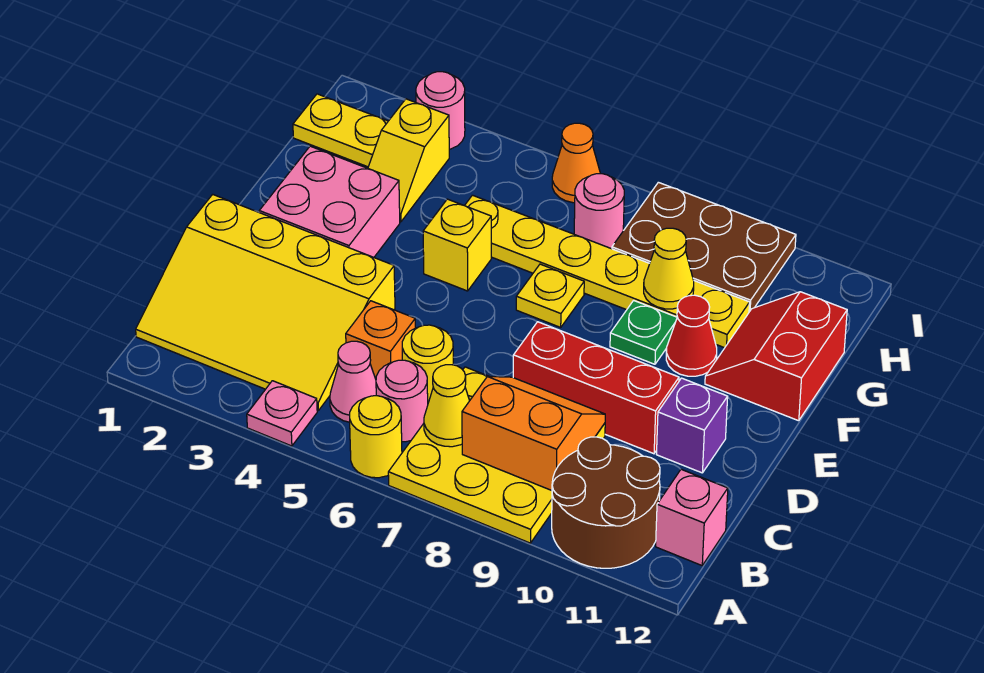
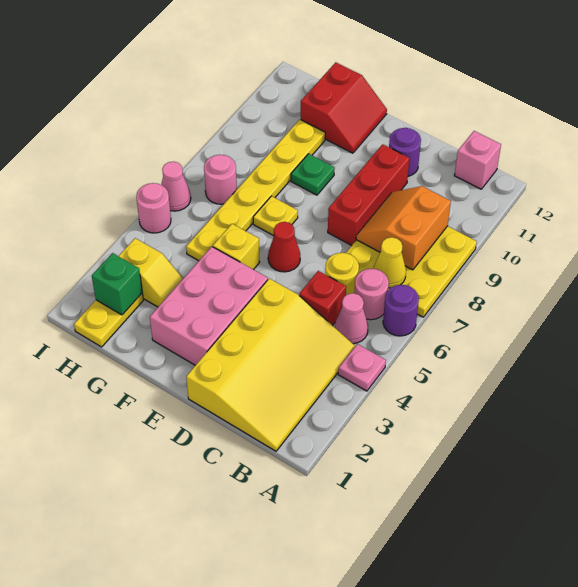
yellow 1x1 round brick [350,396,402,478] -> purple 1x1 round brick [383,285,419,336]
brown 2x2 round brick [552,437,660,568] -> none
orange 1x1 brick [346,301,415,379] -> red 1x1 brick [299,271,346,326]
purple 1x1 brick [657,378,728,473] -> purple 1x1 round brick [389,128,421,176]
pink 2x2 brick [259,146,400,257] -> pink 2x3 brick [150,247,268,365]
red 1x1 cone [666,295,717,376] -> red 1x1 cone moved to [268,222,300,272]
red 2x2 slope [705,292,847,421] -> red 2x2 slope turned to [301,62,387,153]
yellow 1x1 cone [644,228,694,309] -> none
none -> green 1x1 brick [92,253,142,315]
brown 2x3 plate [612,182,796,312] -> none
pink 1x1 round brick [416,72,465,149] -> pink 1x1 round brick moved to [136,183,171,233]
orange 1x1 cone [552,123,600,203] -> pink 1x1 cone [161,162,191,211]

